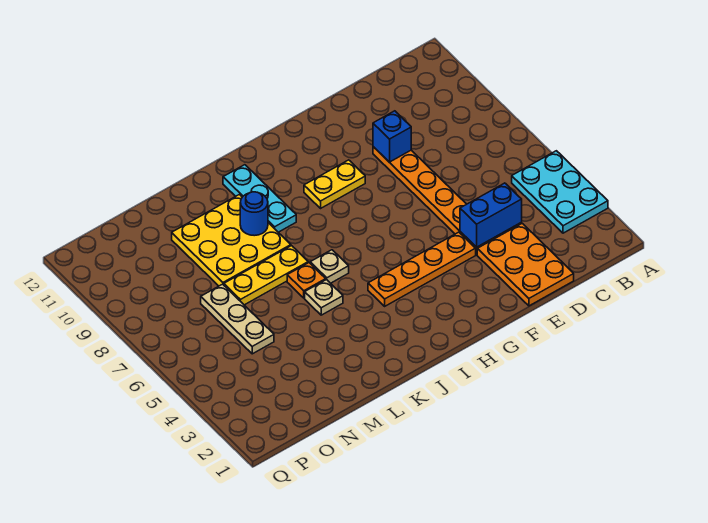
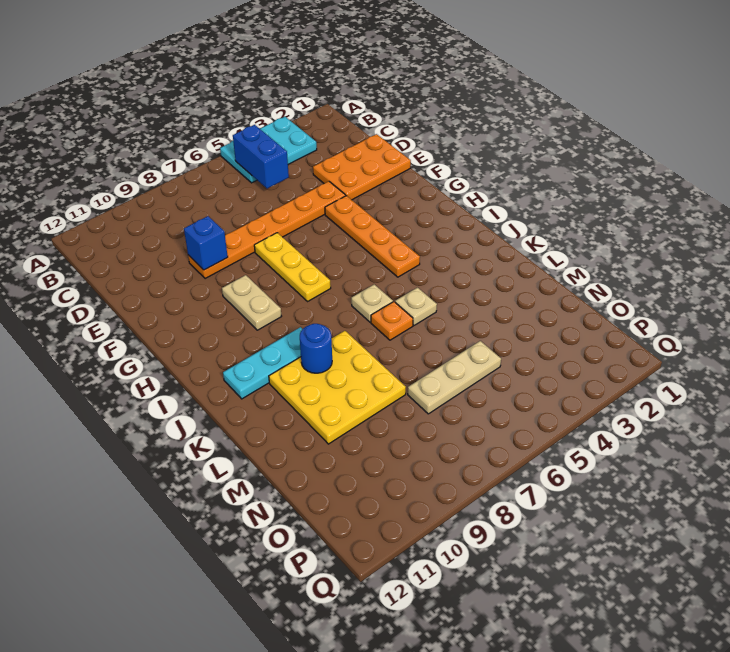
blue 1x2 brick [460,183,522,247] -> blue 1x2 brick moved to [233,125,289,189]
yellow 1x2 plate [304,160,365,208] -> tan 1x2 plate [222,275,282,330]
yellow 1x3 plate [224,246,308,305] -> yellow 1x3 plate moved to [254,233,331,301]

